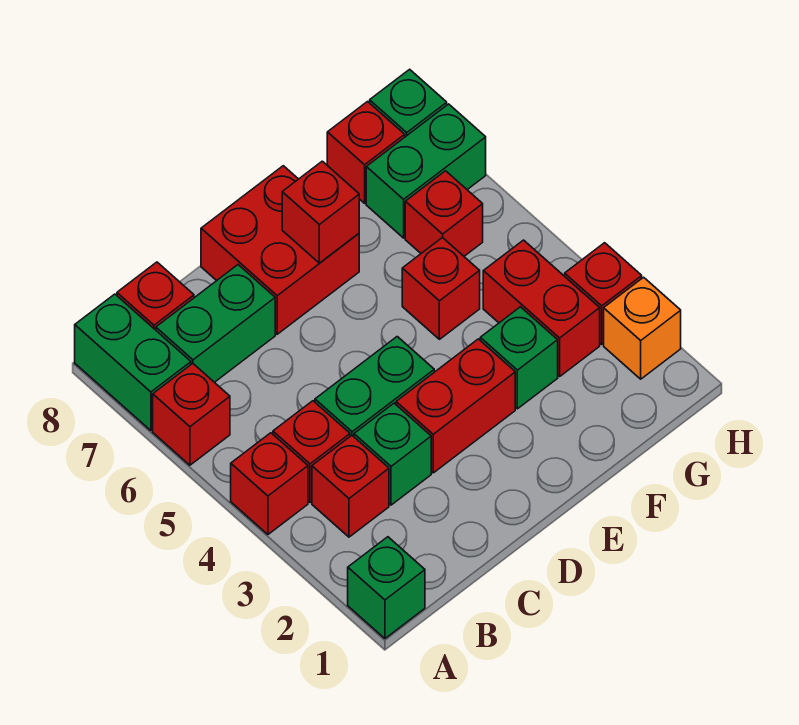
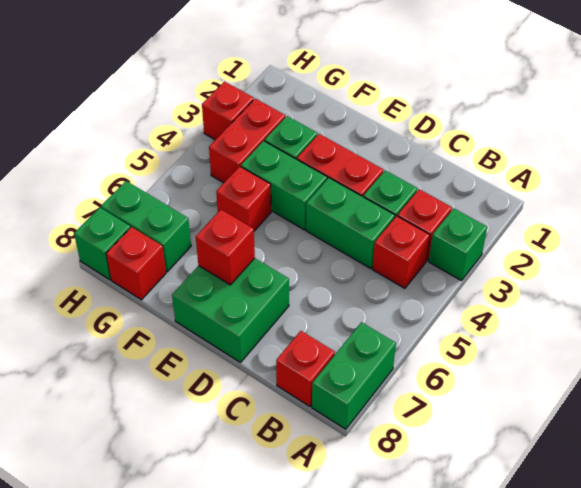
green 1x1 brick [348,537,425,638] -> green 1x1 brick moved to [429,209,487,281]
red 1x1 brick [231,433,308,534] -> none
red 1x1 brick [153,364,230,465] -> none
green 1x2 brick [156,265,275,382] -> green 1x2 brick moved to [241,141,327,230]
red 2x2 brick [201,166,359,334] -> green 2x2 brick [172,258,289,363]
red 1x1 brick [405,171,483,256] -> none
orange 1x1 brick [604,277,681,379] -> none

